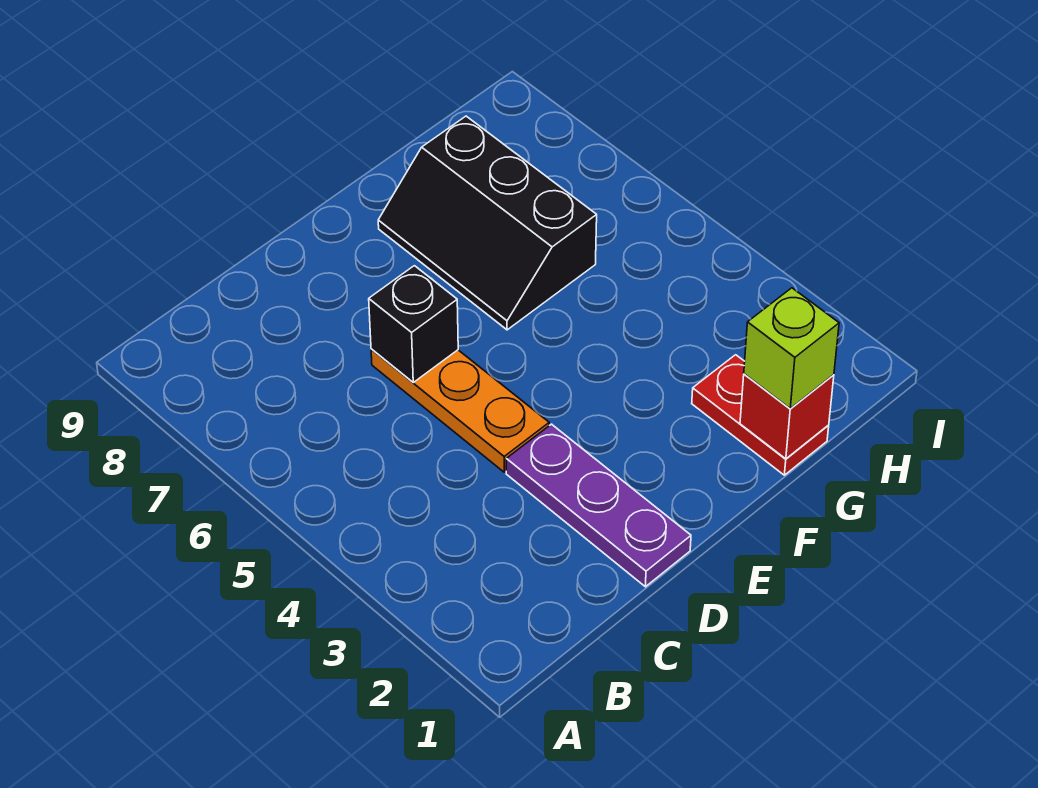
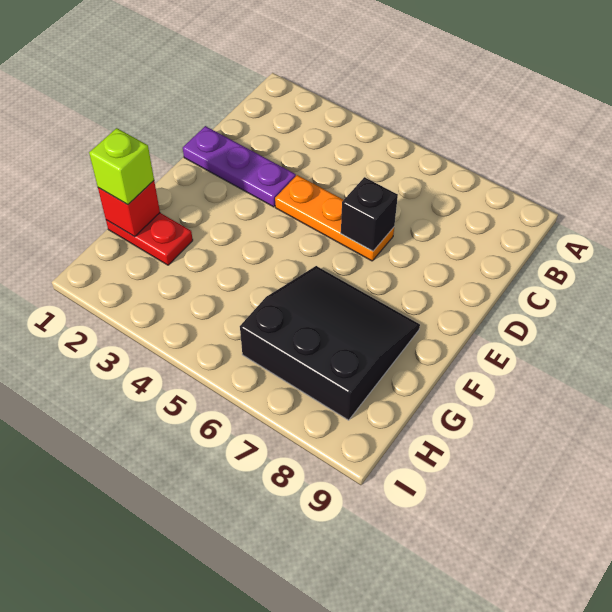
black 2x3 slope [378,116,597,330] -> black 3x3 slope [240,266,420,420]

